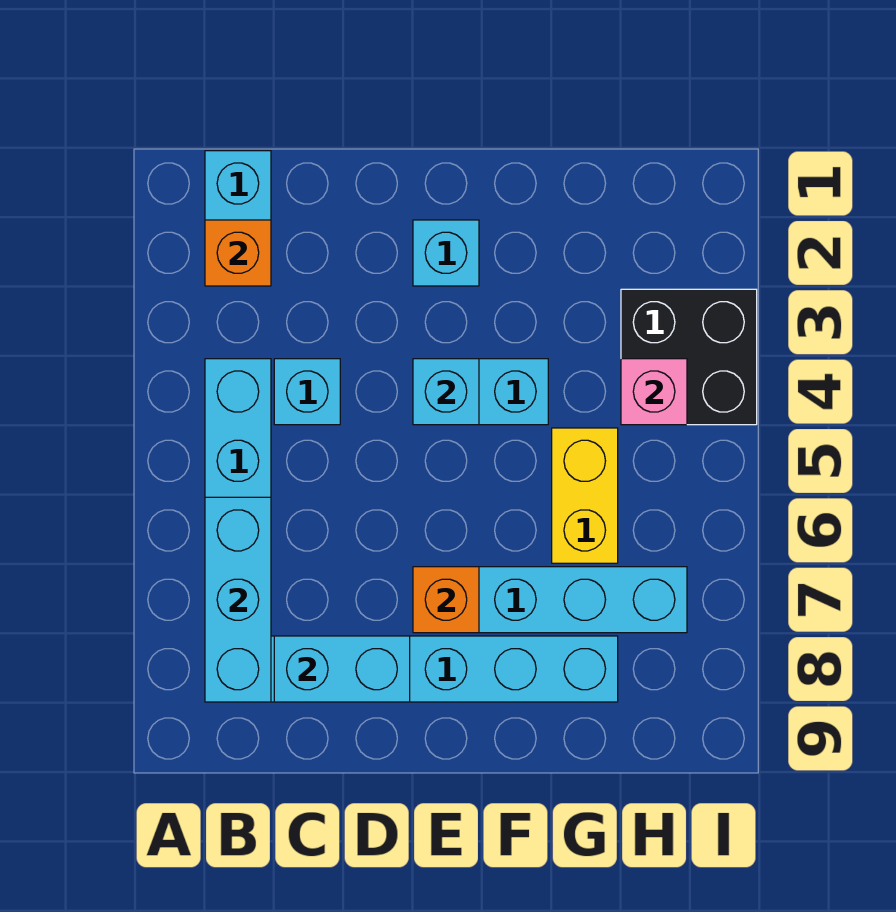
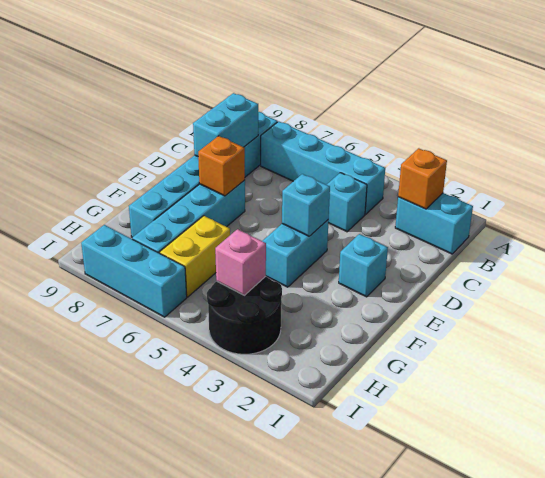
cyan 1x3 brick [205,497,271,702] -> cyan 1x3 brick moved to [81,225,187,317]
yellow 1x2 brick [552,428,618,563] -> yellow 1x2 brick turned to [160,216,230,297]
black 2x2 brick [621,289,757,425] -> black 2x2 round brick [207,276,282,354]

